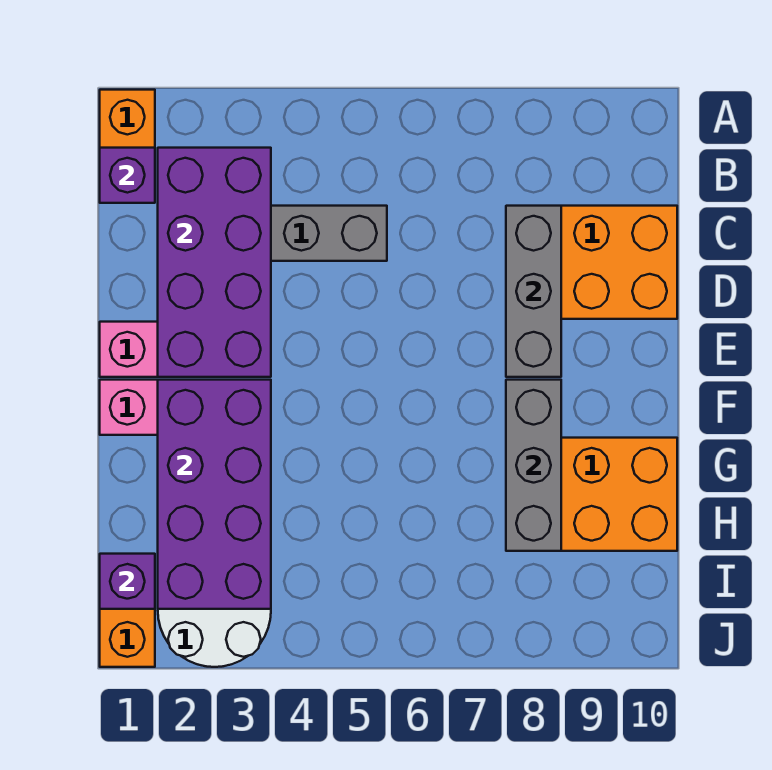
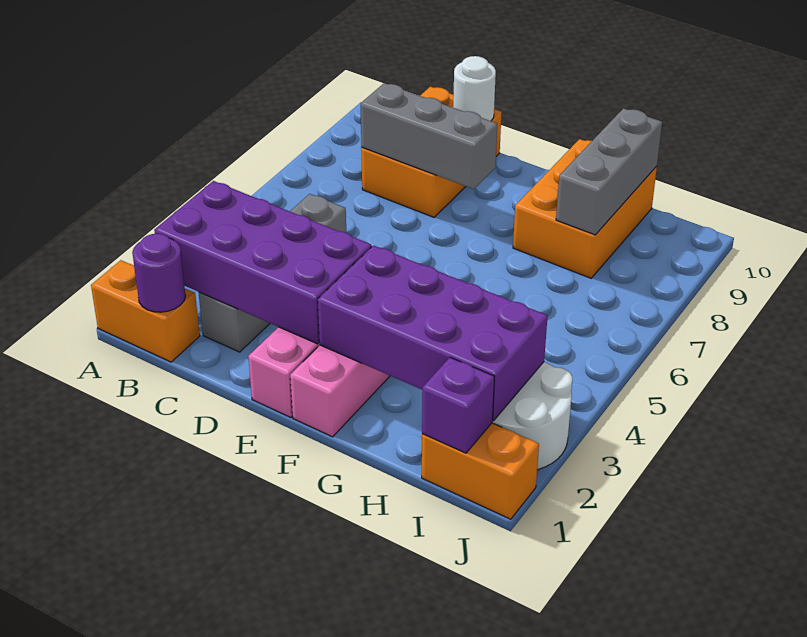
purple 1x1 brick [100,148,155,203] -> purple 1x1 round brick [132,234,186,312]
none -> white 1x1 round brick [453,56,496,121]
grey 1x3 brick [506,380,561,551] -> grey 1x3 brick turned to [556,108,662,235]

